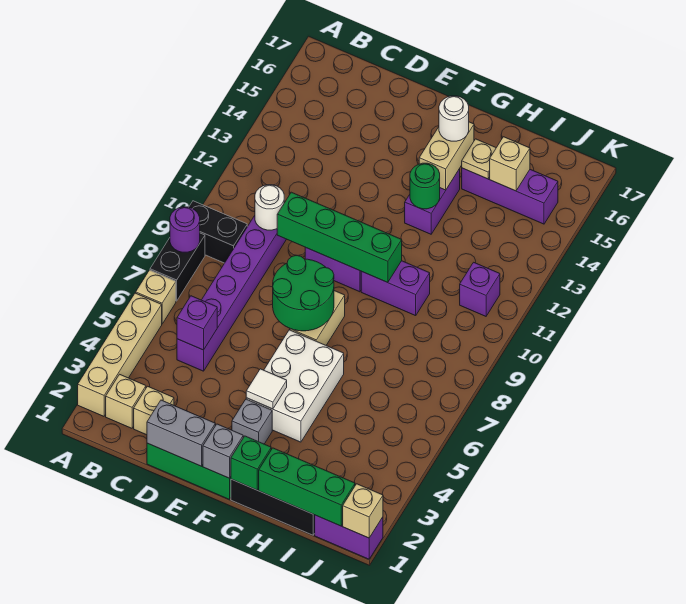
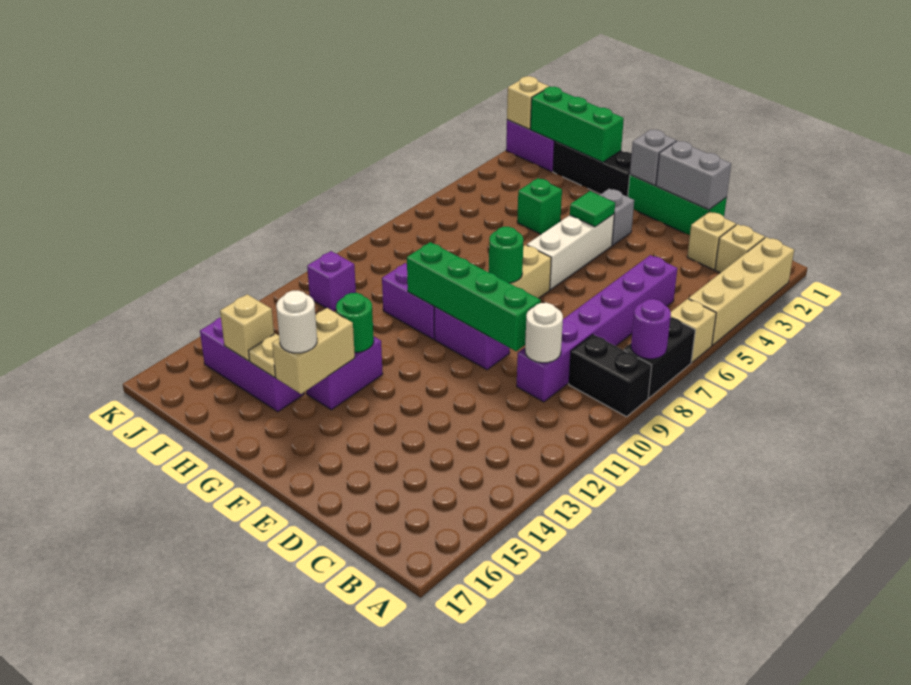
purple 1x1 brick [177,296,217,350] -> none
green 2x2 round brick [273,255,334,331] -> green 1x1 round brick [489,227,523,283]
white 2x3 brick [246,330,344,442] -> white 1x3 brick [527,214,614,289]
white 1x1 tile [246,369,287,409] -> green 1x1 tile [570,191,615,227]
green 1x1 brick [231,436,271,490] -> green 1x1 brick moved to [517,178,562,234]

